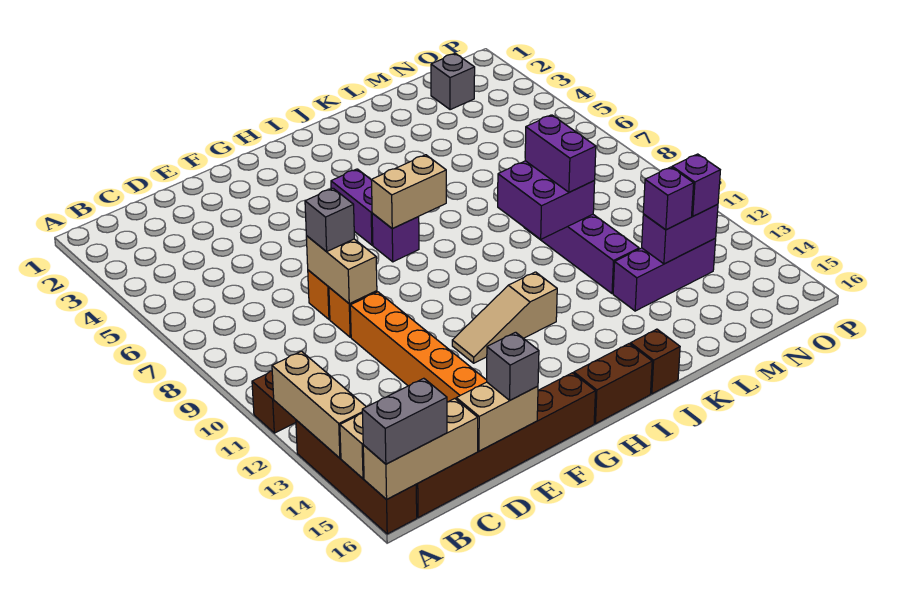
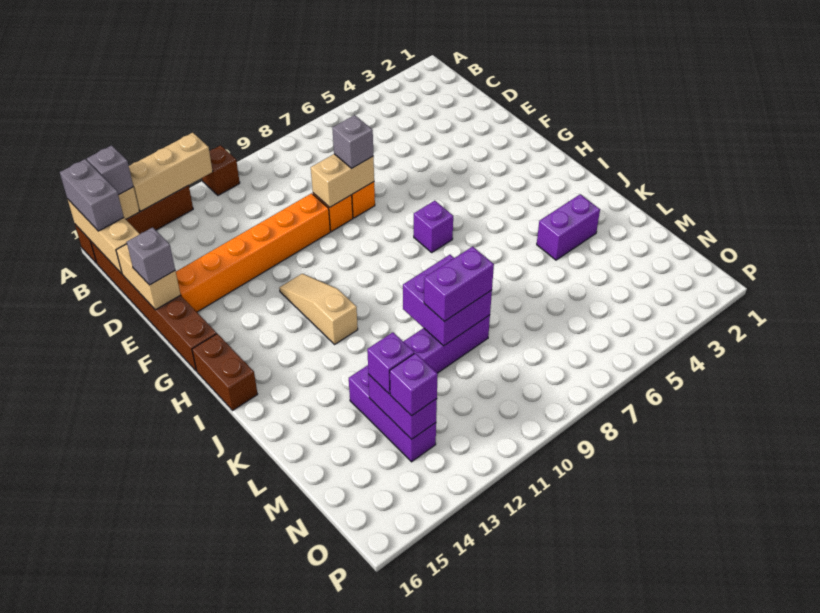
purple 1x2 brick [331,169,373,245] -> purple 1x2 brick moved to [537,194,600,260]
tan 1x2 brick [371,155,446,229] -> none
brown 1x1 brick [630,329,680,394] -> none
grey 1x1 brick [431,53,475,110] -> grey 1x1 brick moved to [87,145,133,195]

